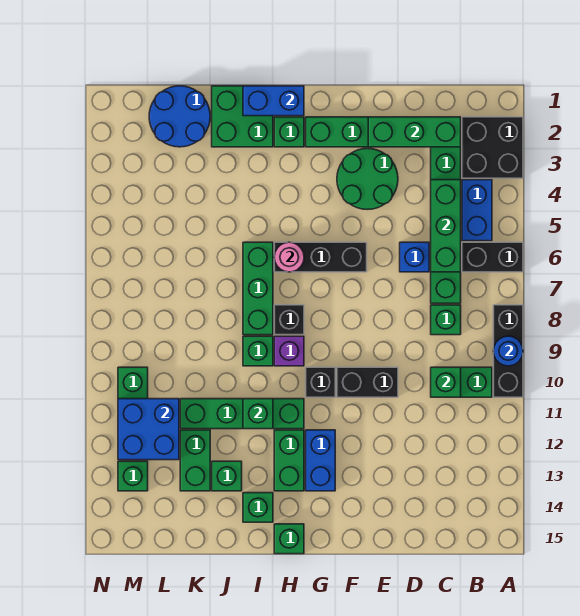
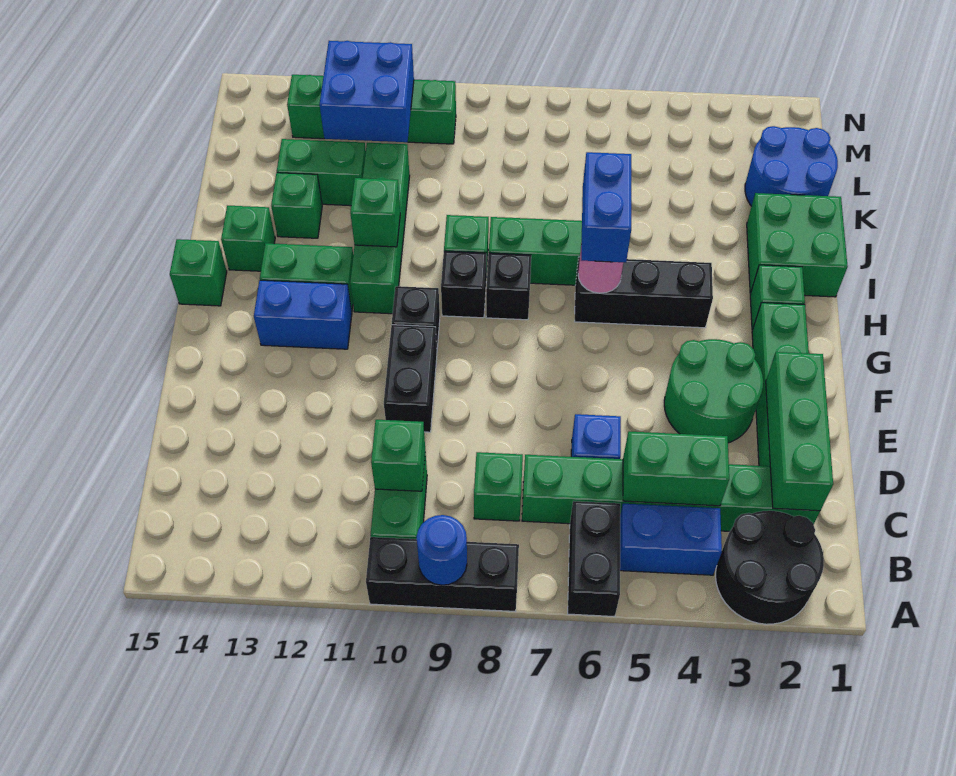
black 2x2 brick [462,117,523,178] -> black 2x2 round brick [716,511,824,624]
green 1x3 brick [431,180,461,272] -> green 1x2 brick [623,431,729,506]
black 1x3 brick [274,242,367,272] -> black 1x3 brick turned to [574,257,713,328]
blue 1x2 brick [243,86,304,116] -> blue 1x2 brick moved to [581,152,631,262]
purple 1x1 brick [274,336,304,366] -> black 1x1 brick [441,251,486,318]

